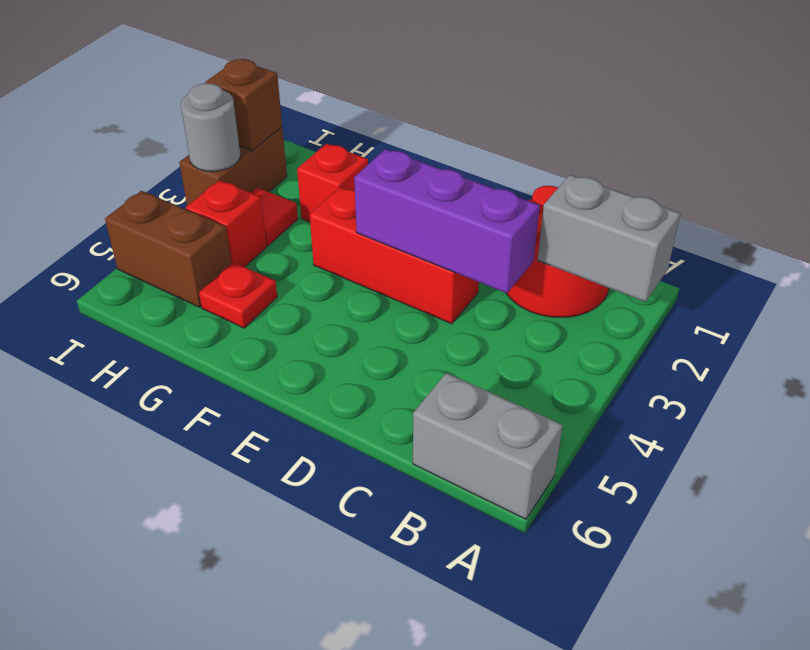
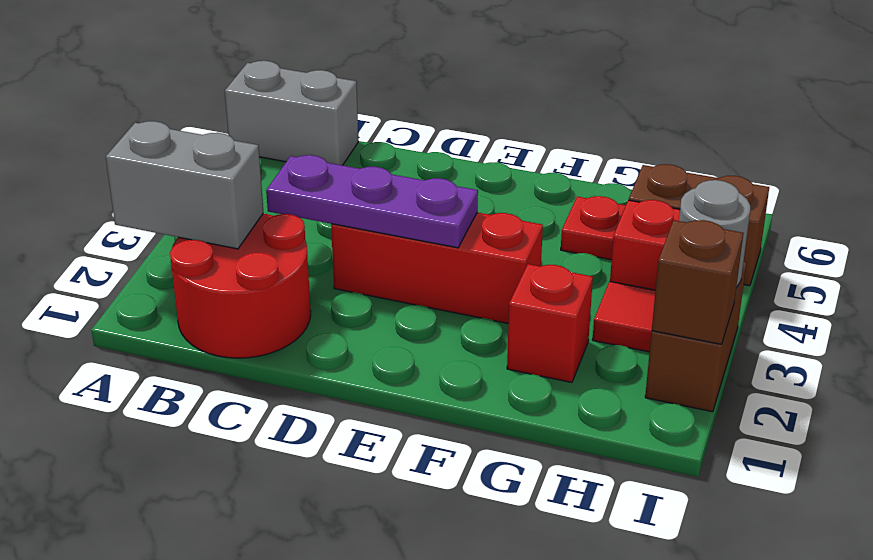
purple 1x3 brick [354,149,540,293] -> purple 1x3 plate [266,155,478,248]

